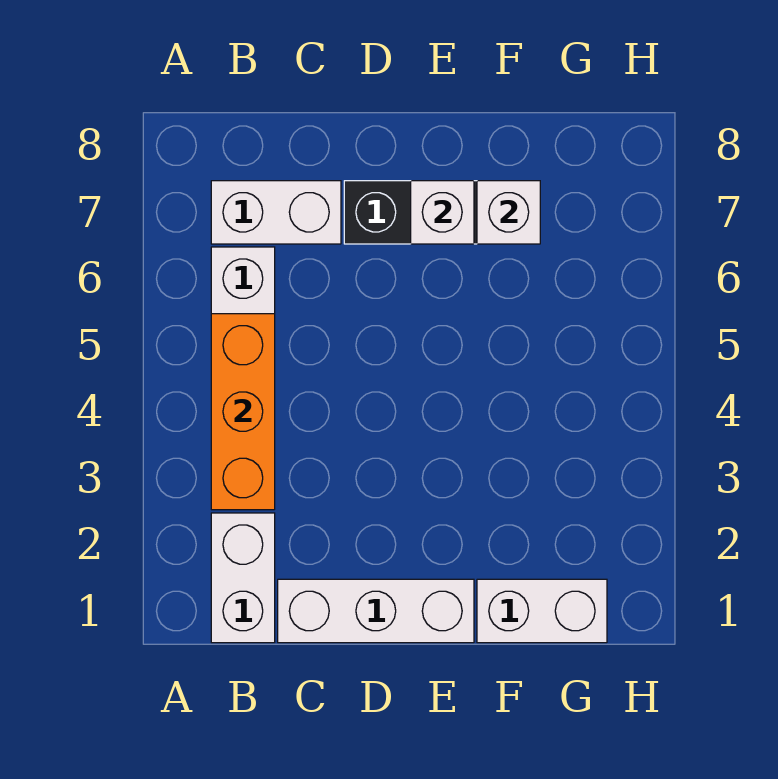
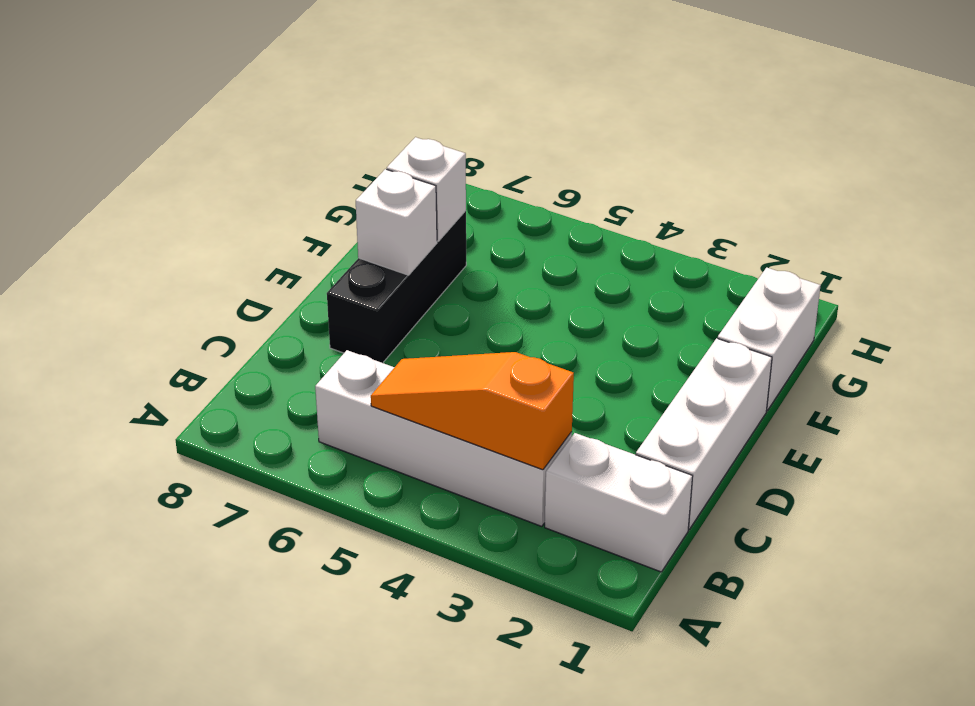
orange 1x3 brick [211,314,275,510] -> orange 1x3 slope [371,352,574,470]
white 1x2 brick [211,181,341,244] -> none

